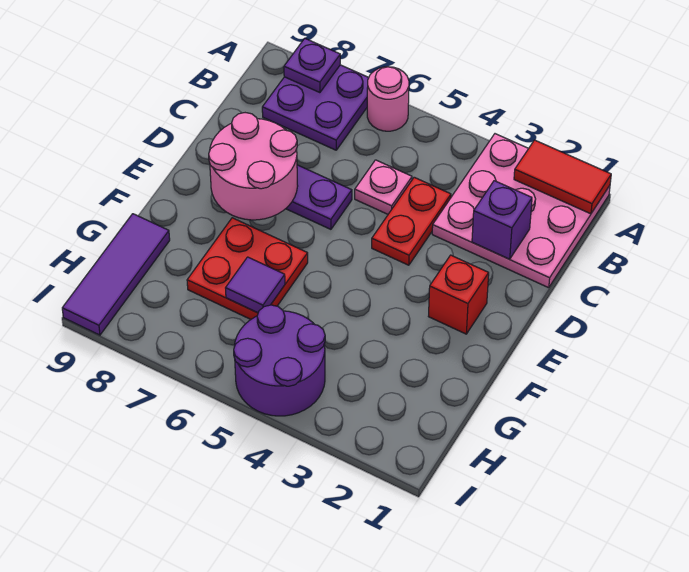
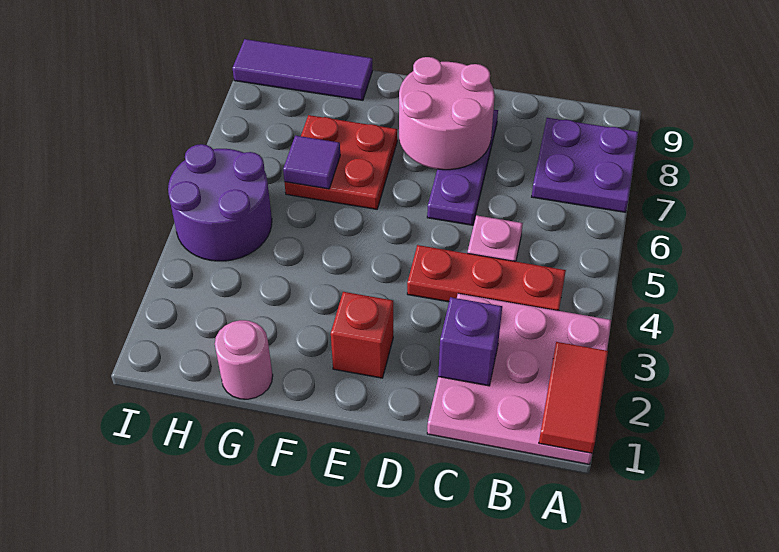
pink 1x1 round brick [367,67,409,131] -> pink 1x1 round brick moved to [215,320,273,399]
purple 1x1 plate [284,39,340,93] -> none
red 1x2 plate [372,177,451,265] -> red 1x3 plate [407,245,566,311]

